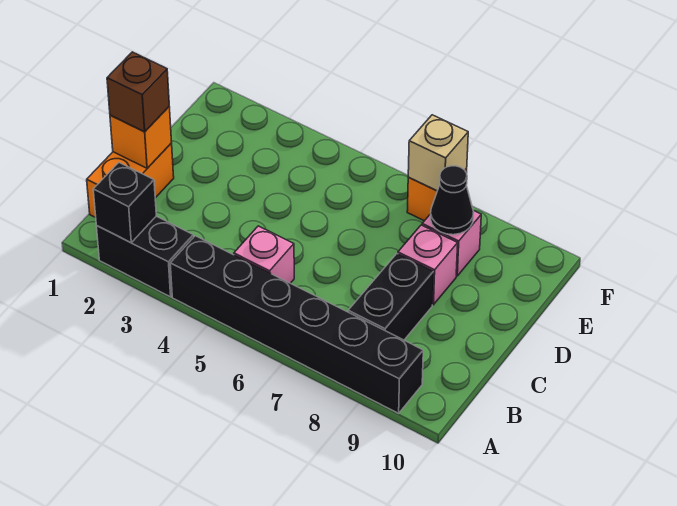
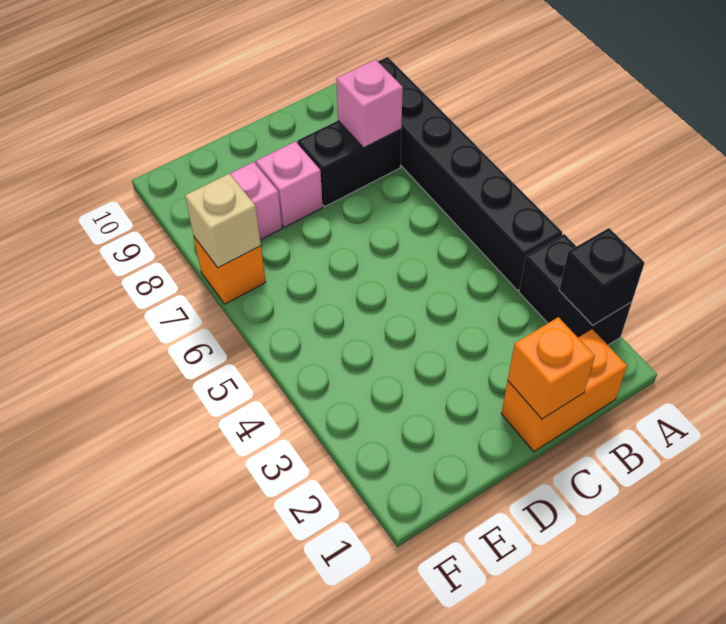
pink 1x1 brick [234,226,294,283] -> pink 1x1 brick moved to [336,59,403,148]
brown 1x1 brick [107,52,169,132] -> none
black 1x1 cone [430,166,474,235] -> none

